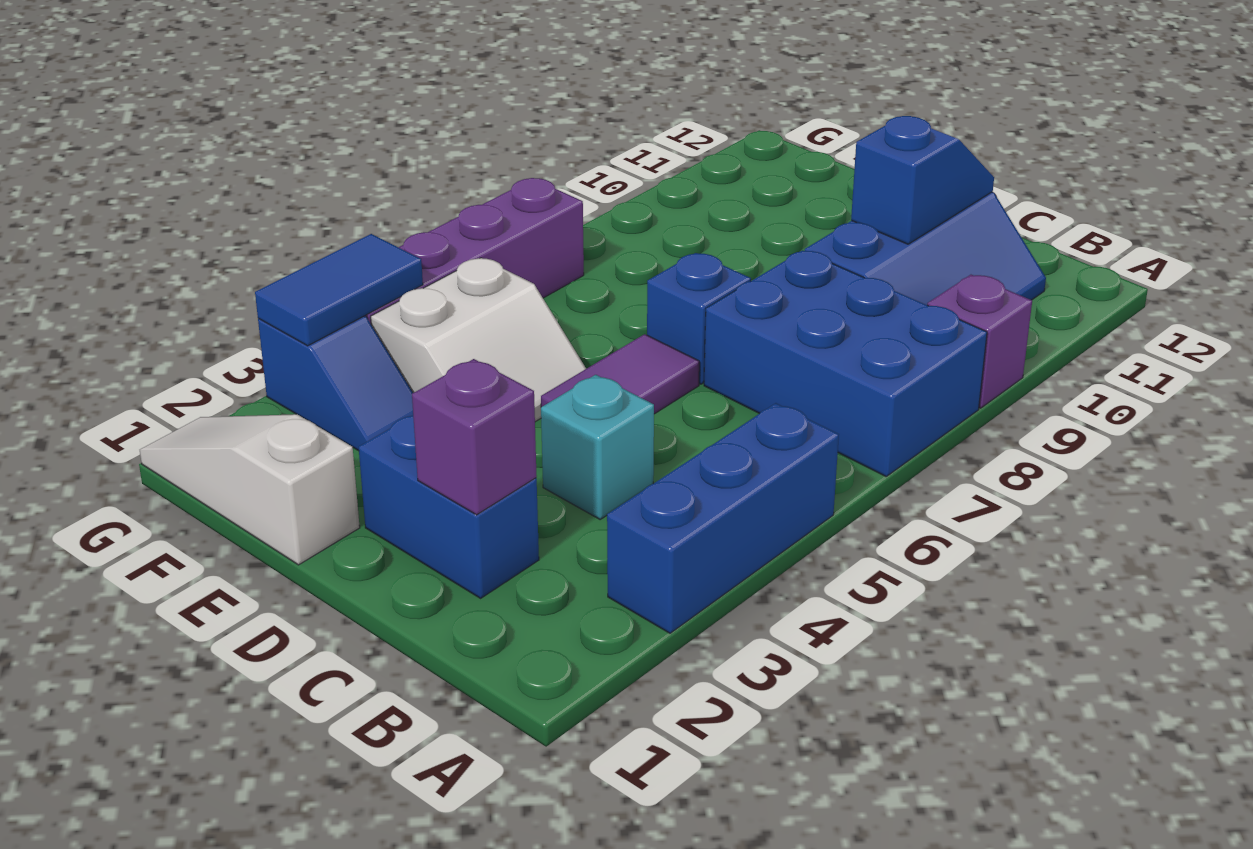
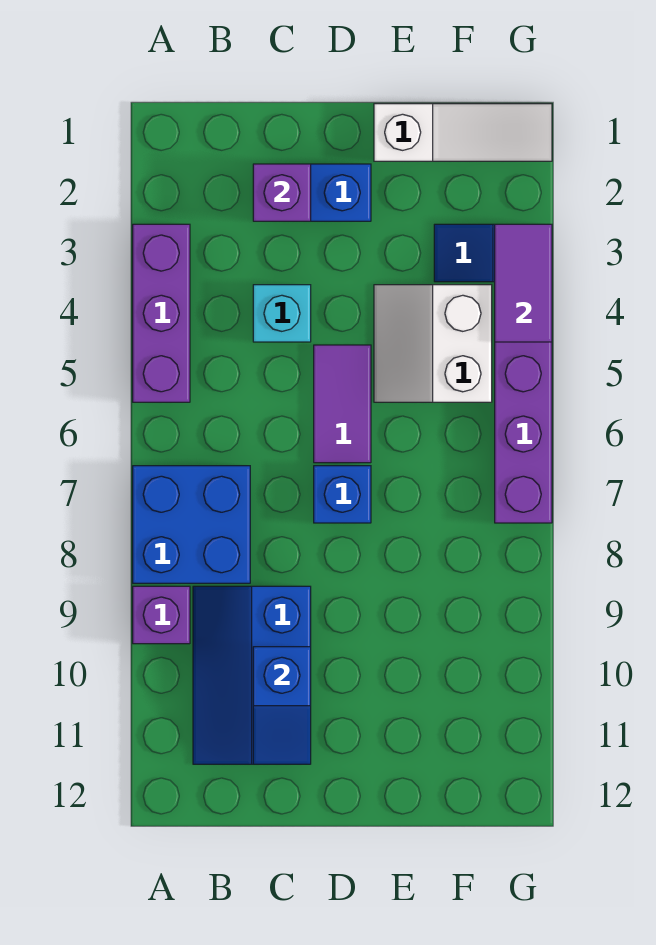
blue 1x3 brick [607,403,839,633] -> purple 1x3 brick [133,224,190,402]
blue 2x3 brick [704,250,987,476] -> blue 2x2 brick [133,466,250,583]
blue 1x2 tile [255,234,423,346] -> purple 1x2 tile [495,224,552,342]

